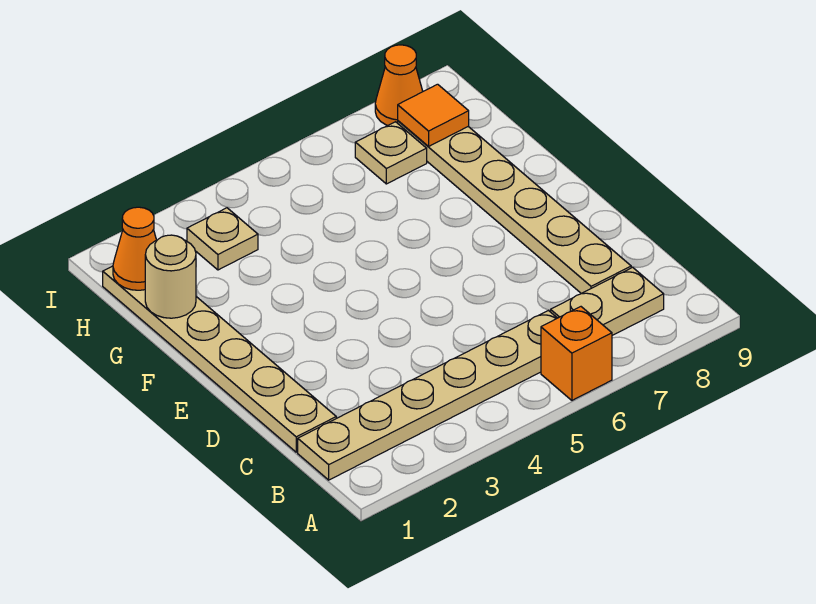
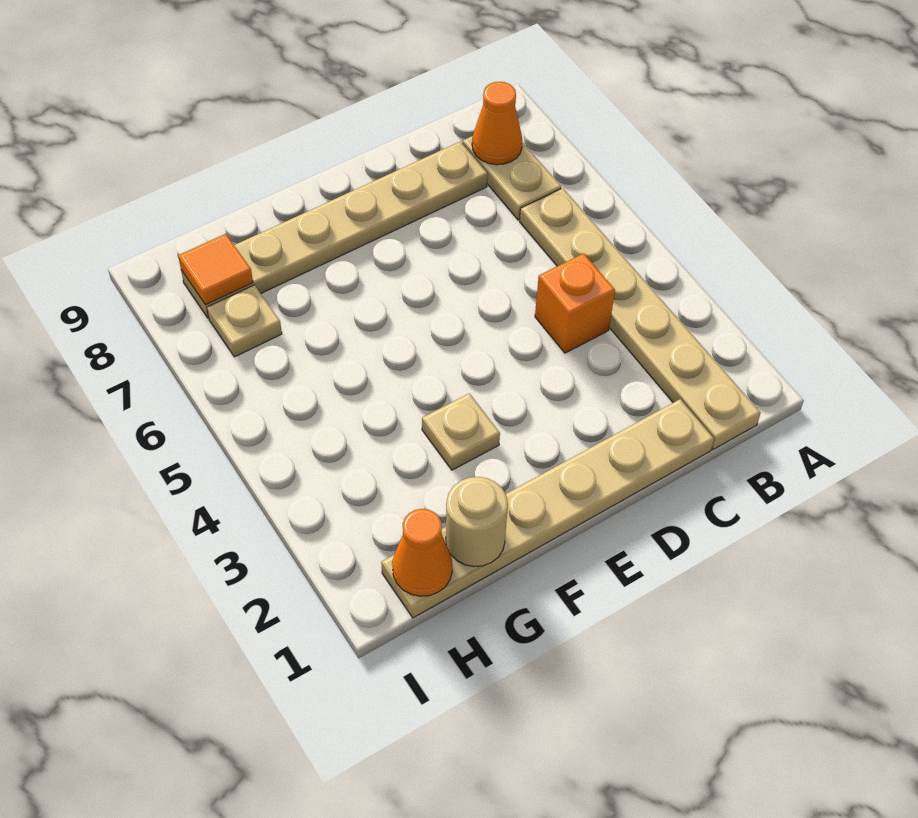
orange 1x1 brick [541,307,612,400] -> orange 1x1 brick moved to [535,253,615,353]
tan 1x1 plate [187,208,258,270] -> tan 1x1 plate moved to [422,393,500,470]
orange 1x1 cone [375,45,423,126] -> orange 1x1 cone moved to [472,82,522,165]

